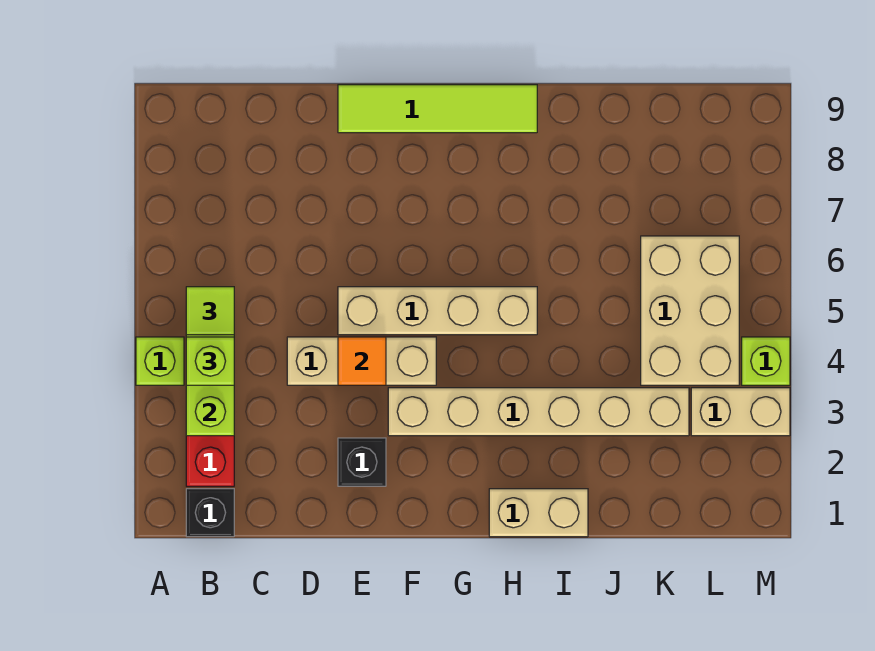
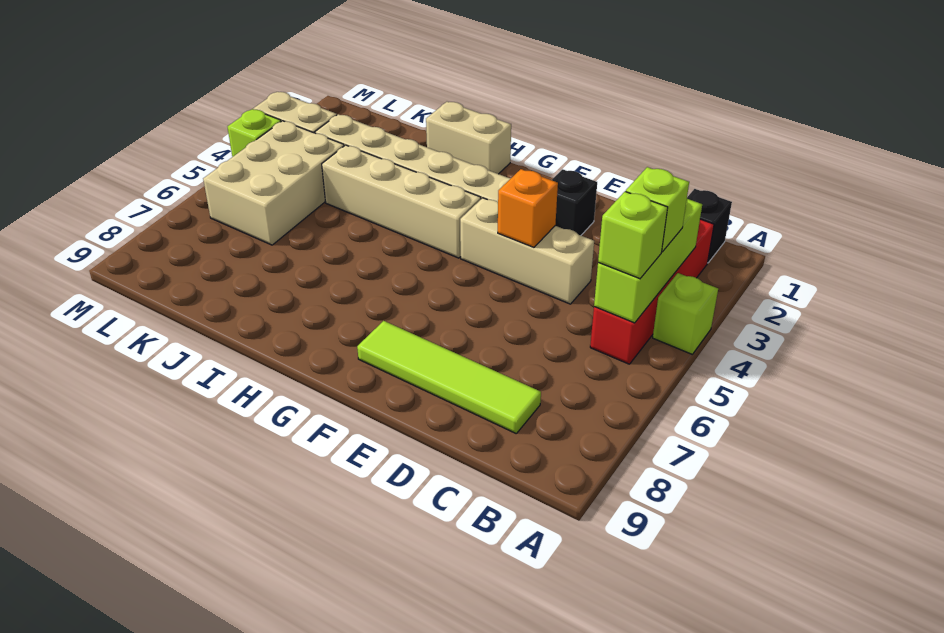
lime 1x1 tile [186,287,234,335] -> lime 1x1 brick [598,191,668,279]
orange 1x1 tile [338,337,386,385] -> orange 1x1 brick [498,169,558,247]
tan 1x4 brick [338,287,537,335] -> tan 1x4 brick moved to [322,145,481,258]
lime 1x4 tile [338,85,537,133] -> lime 1x4 tile moved to [357,321,541,433]

